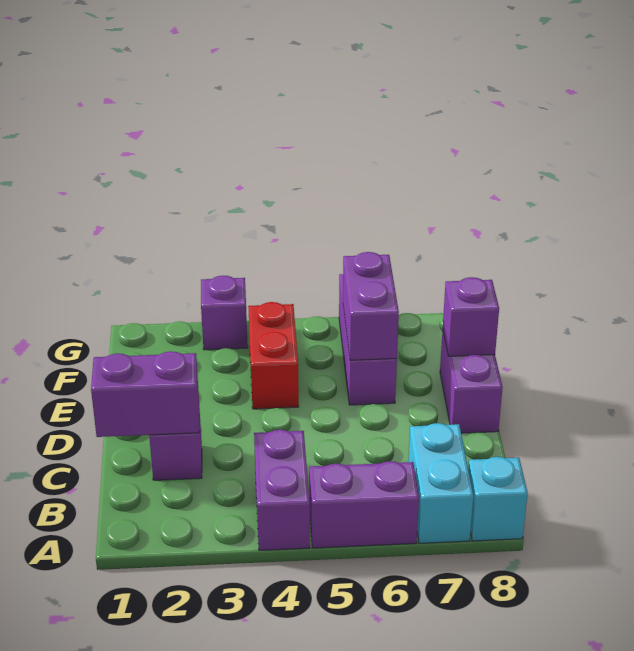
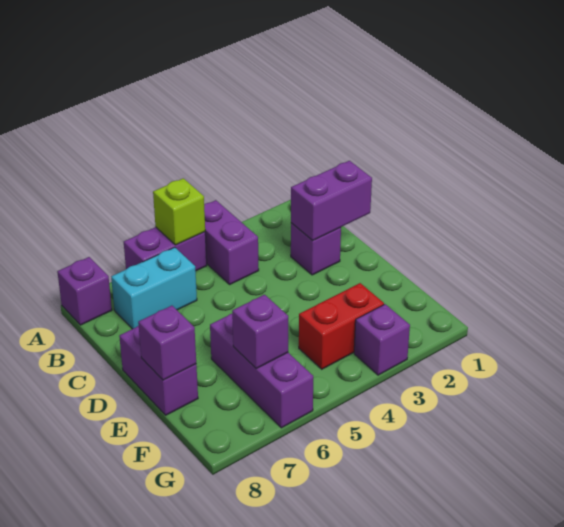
none -> lime 1x1 brick [153,178,205,245]
cyan 1x2 brick [408,423,473,543] -> cyan 1x2 brick turned to [111,247,197,329]
cyan 1x1 brick [468,457,528,541] -> purple 1x1 brick [57,257,112,325]
red 1x2 brick [248,302,299,409] -> red 1x2 brick turned to [299,283,384,369]
purple 1x2 brick [343,252,399,360] -> purple 1x1 brick [232,295,288,368]

